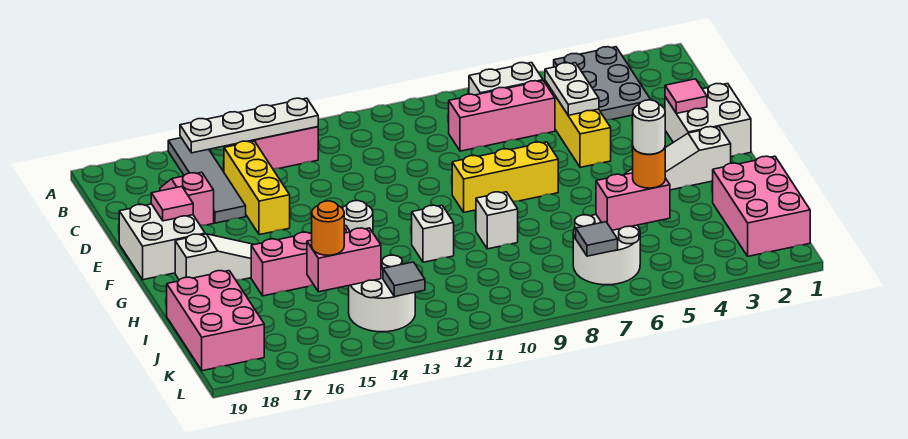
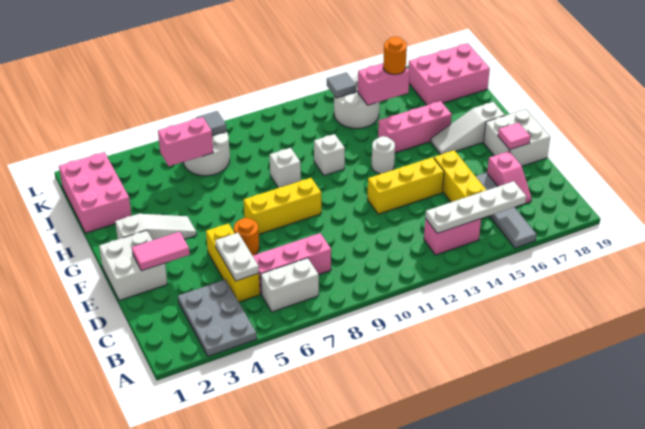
pink 1x1 tile [665,79,707,113] -> pink 1x2 tile [132,232,190,271]
none -> yellow 1x3 brick [367,157,444,214]
pink 2x3 brick [167,271,264,371] -> pink 2x3 brick turned to [409,43,490,105]
orange 1x1 round brick [633,148,665,188] -> orange 1x1 round brick moved to [234,218,259,256]
white 1x1 round brick [633,100,665,154] -> none

